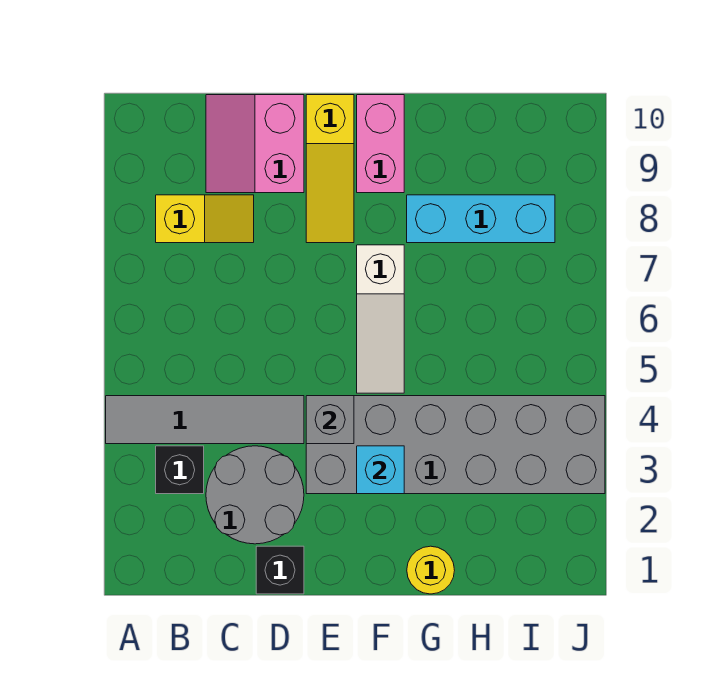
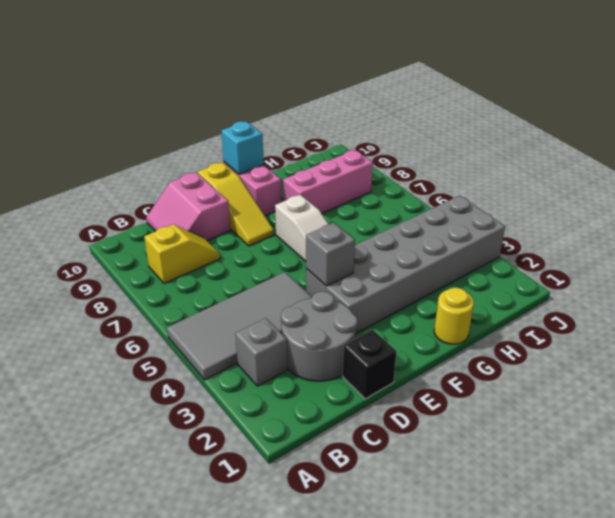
grey 1x4 tile [106,396,304,444] -> grey 2x4 tile [167,272,312,380]
black 1x1 brick [156,446,204,494] -> grey 1x1 brick [235,318,287,386]
cyan 1x1 brick [357,446,404,494] -> cyan 1x1 brick moved to [221,121,264,174]
cyan 1x3 brick [407,195,555,243] -> pink 1x3 brick [283,150,373,214]

